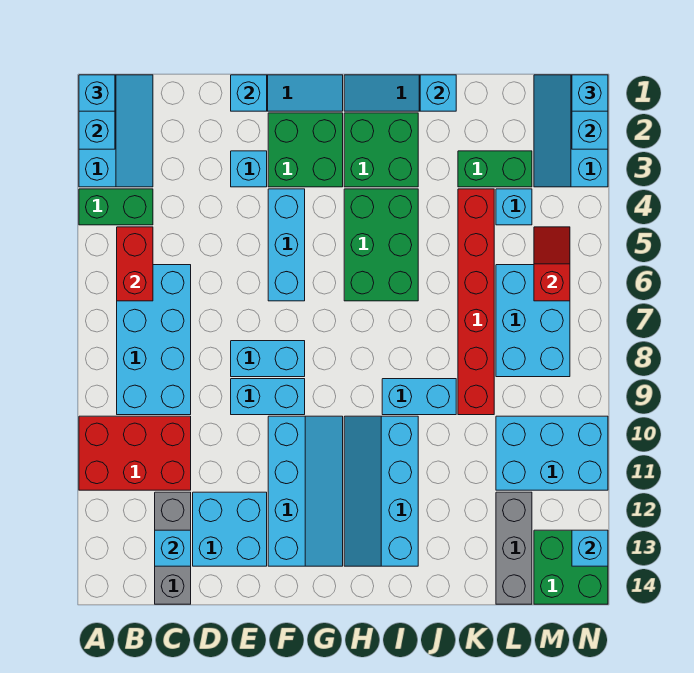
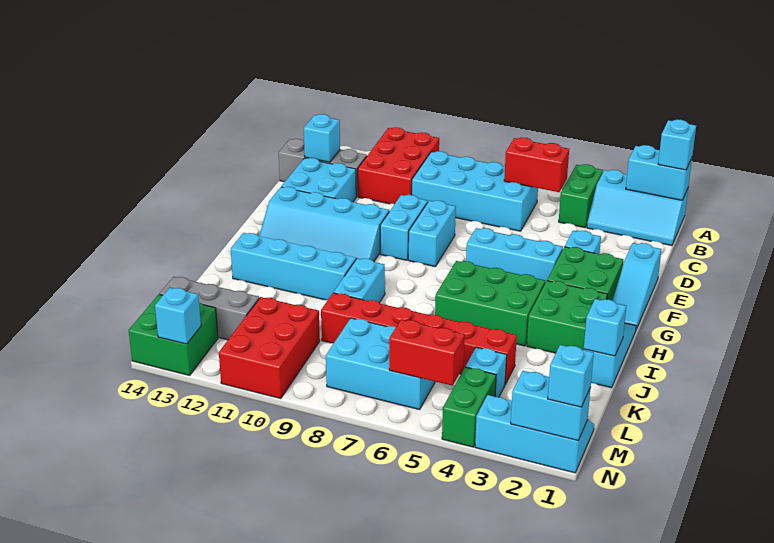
cyan 1x1 brick [231,75,267,111] -> none
green 1x2 brick [458,151,532,187] -> green 1x2 brick moved to [442,367,496,447]
cyan 2x3 brick [496,416,608,490] -> red 2x3 brick [219,297,320,398]
red 1x2 slope [534,227,570,301] -> red 1x2 brick [389,319,465,386]

